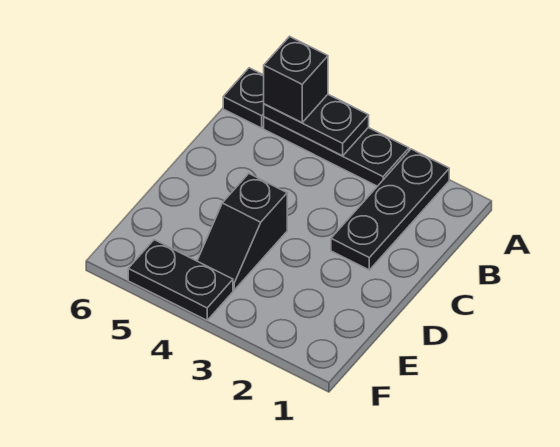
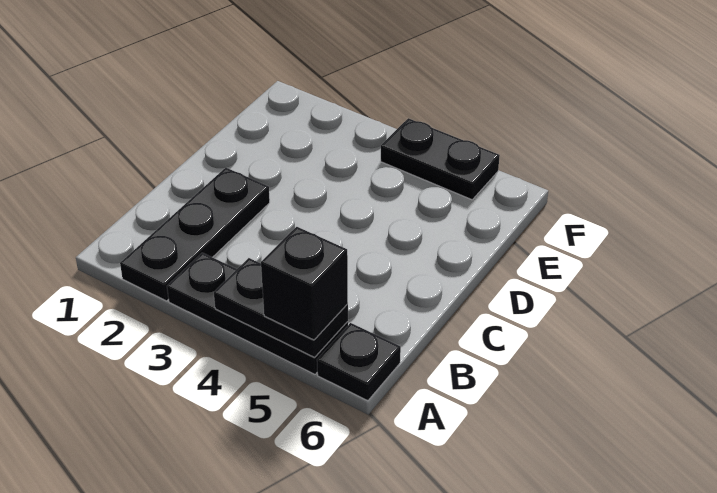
black 1x2 slope [197,174,287,290] -> none

